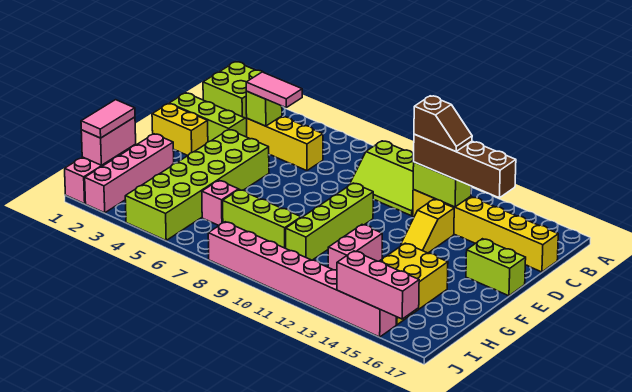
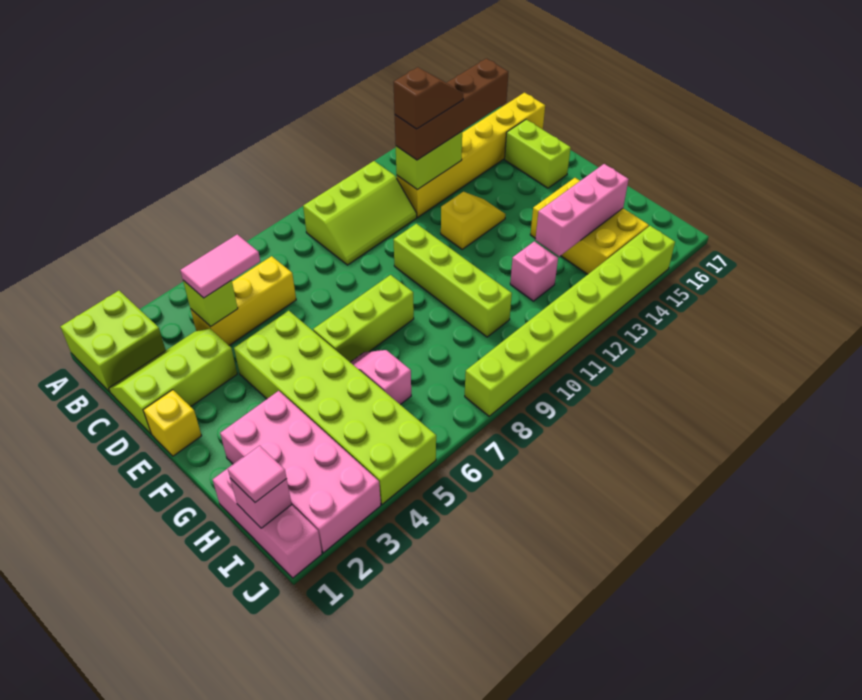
yellow 1x2 slope [401,199,454,253] -> yellow 1x2 slope turned to [441,192,505,249]
yellow 1x2 brick [152,104,208,155] -> yellow 1x1 brick [143,390,202,456]
lime 1x2 brick [466,239,526,296] -> lime 1x2 brick turned to [505,119,571,188]
pink 1x4 brick [85,134,174,213] -> pink 2x4 brick [220,391,381,553]
pink 1x2 brick [328,225,382,270] -> pink 1x1 brick [510,241,558,301]
pink 1x2 brick [81,117,136,165] -> pink 1x1 brick [230,478,292,528]
pink 1x2 tile [81,100,135,138] -> pink 1x1 tile [228,446,287,502]
lime 1x3 brick [223,190,301,248] -> lime 1x3 brick moved to [313,275,414,362]
pink 1x8 brick [208,222,396,337] -> lime 1x8 brick [465,226,675,416]
pink 1x3 brick [337,251,419,319] -> pink 1x3 brick moved to [535,164,629,256]

